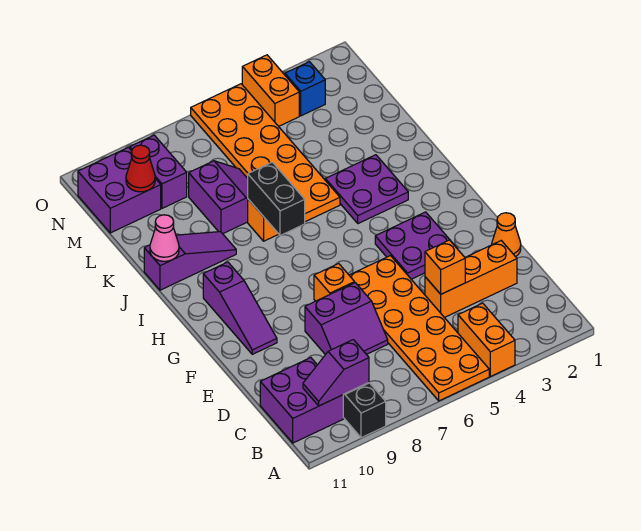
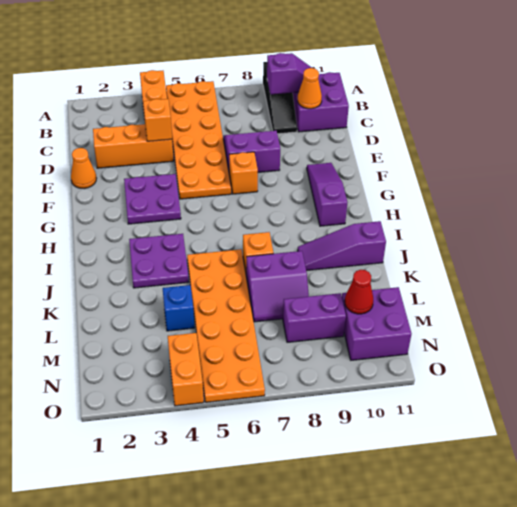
none -> orange 1x1 cone [298,68,322,109]
black 1x2 brick [248,162,305,236] -> none
pink 1x1 cone [150,215,179,261] -> none
purple 2x2 slope [189,161,248,234] -> purple 2x2 slope turned to [246,251,309,322]
purple 1x2 brick [130,135,187,208] -> purple 1x2 brick turned to [283,293,346,342]
blue 1x1 brick [285,62,325,116] -> blue 1x1 brick moved to [163,285,194,331]

